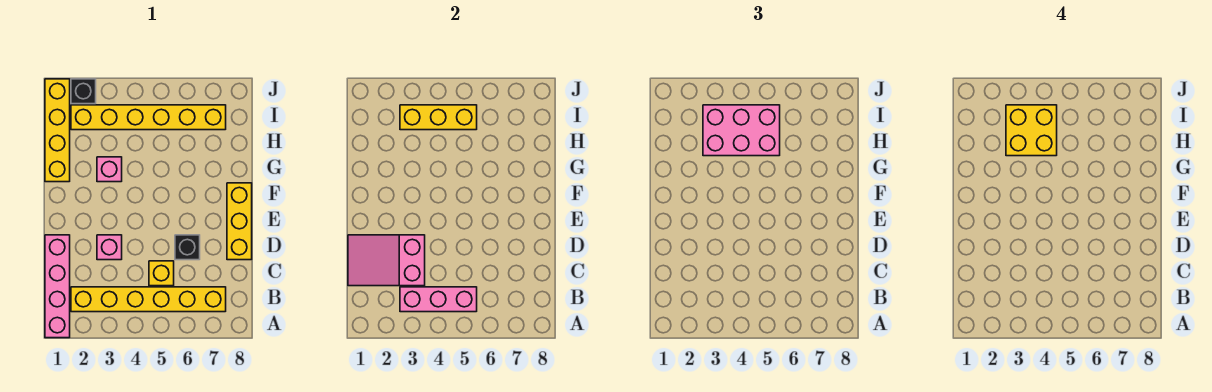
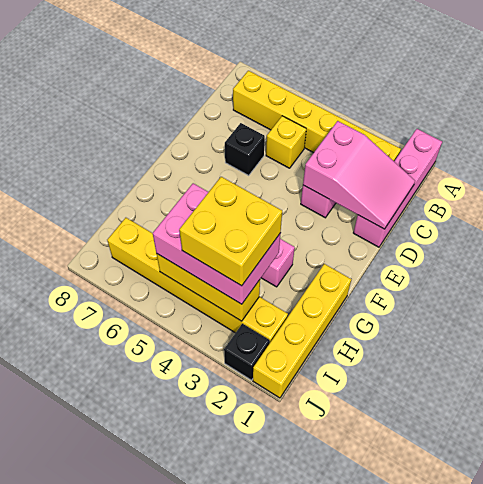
pink 1x3 brick [400,287,477,312] -> none
yellow 1x3 brick [227,183,252,260] -> none

